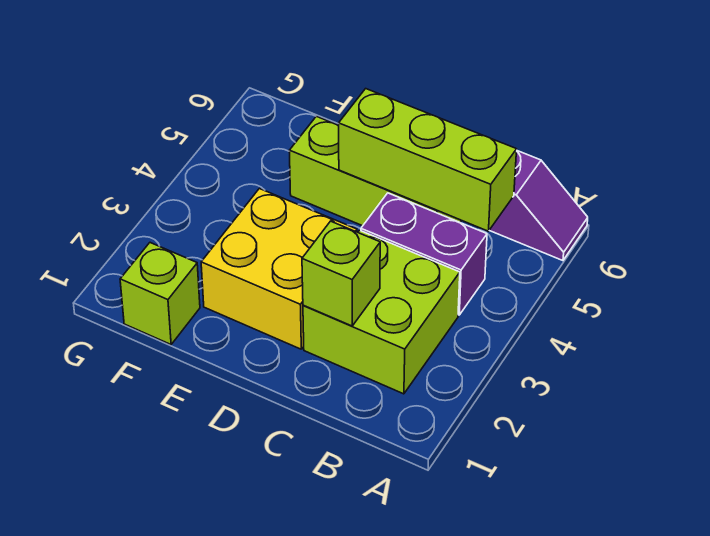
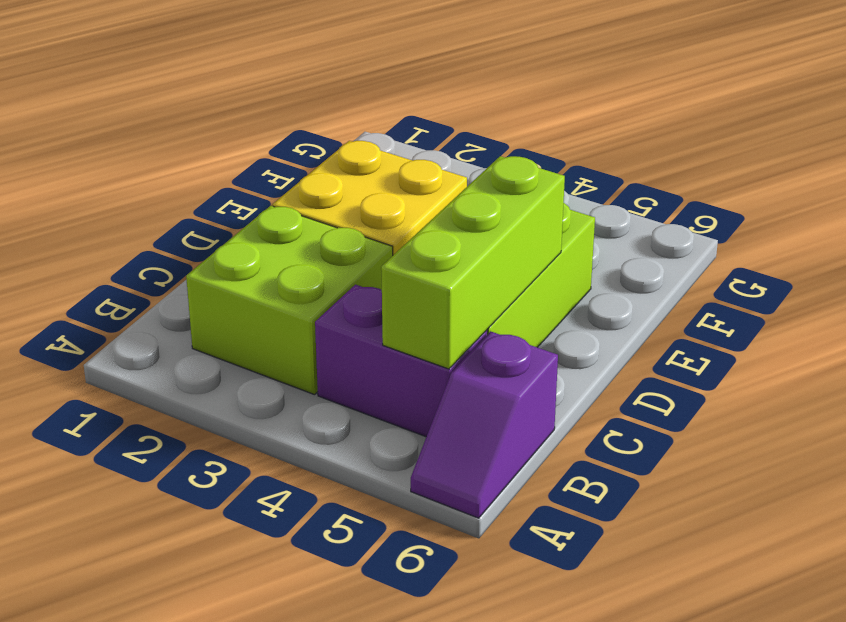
purple 1x2 brick [361,193,487,315] -> purple 1x2 brick turned to [315,285,487,437]
lime 1x1 brick [302,221,380,326] -> none
lime 1x1 brick [120,243,200,344] -> none

